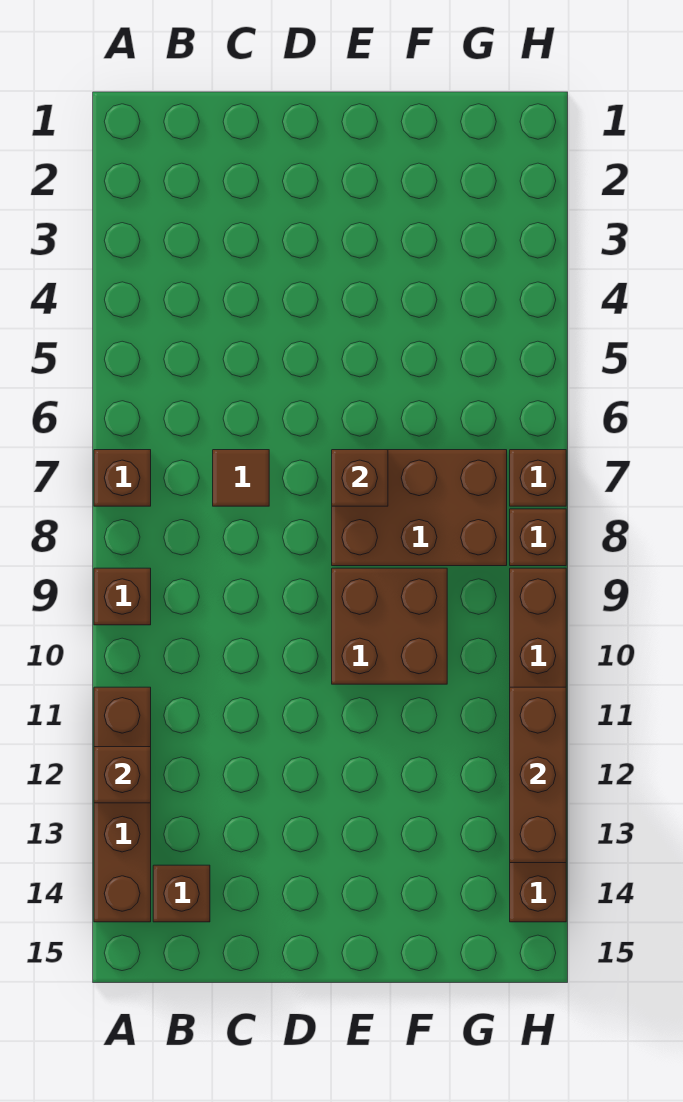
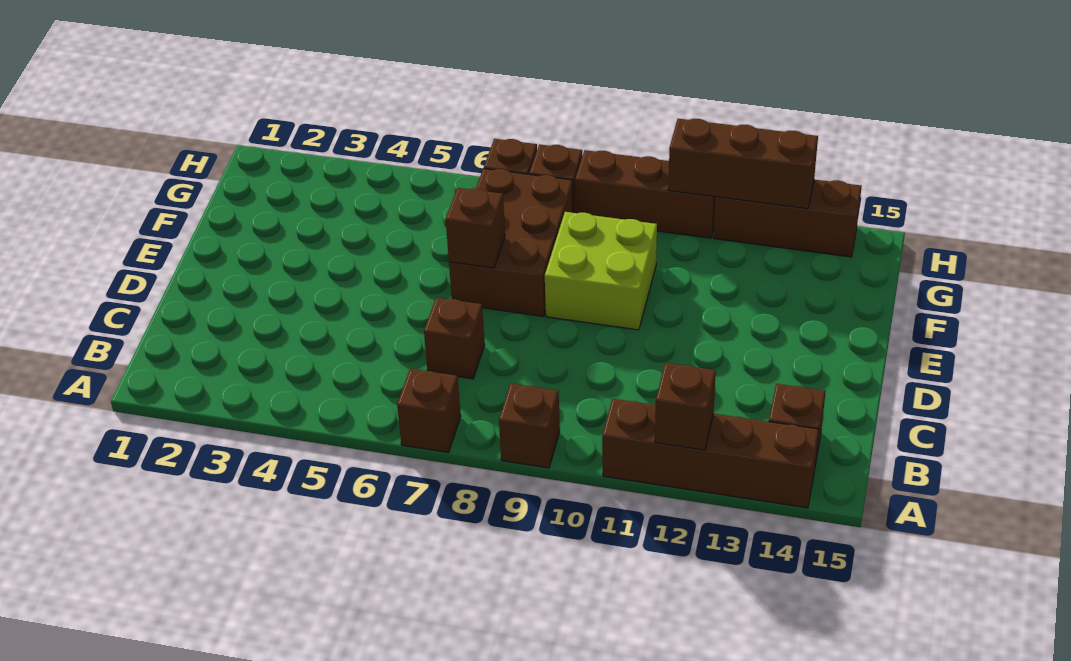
brown 1x1 tile [213,450,269,506] -> brown 1x1 brick [424,298,485,379]
brown 2x2 brick [332,568,447,684] -> lime 2x2 brick [545,212,657,330]

